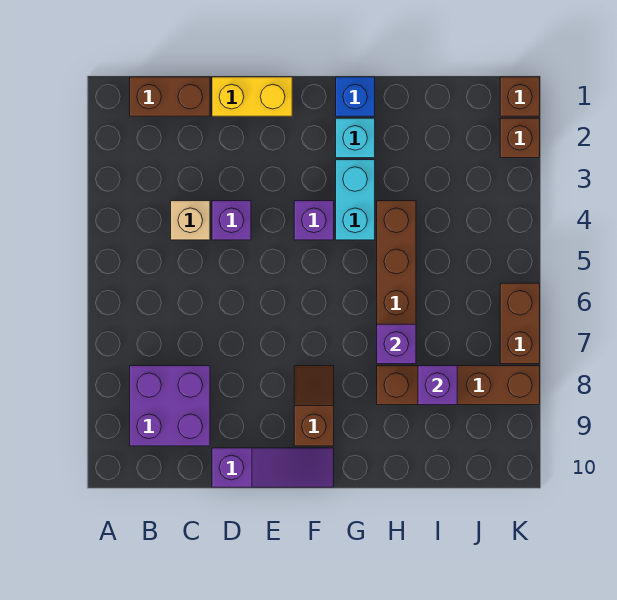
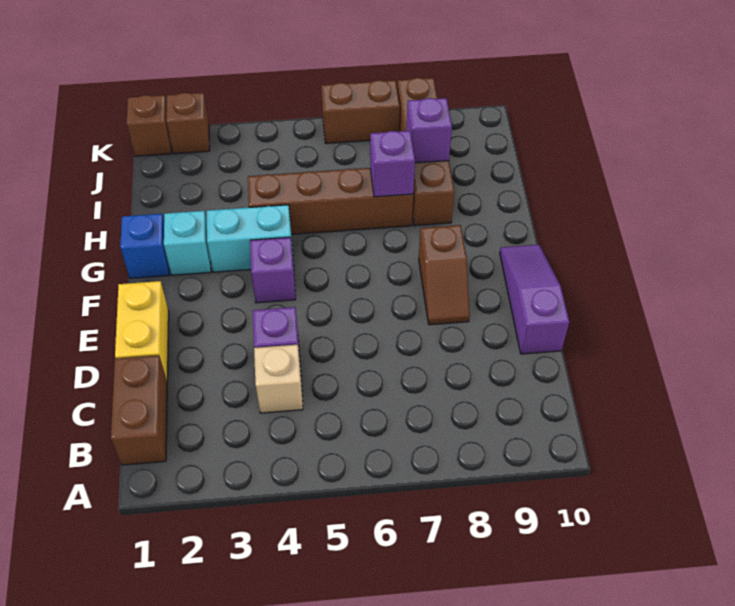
purple 2x2 brick [130,366,210,446] -> none
brown 1x2 slope [294,366,334,446] -> brown 1x2 slope turned to [419,225,470,325]

